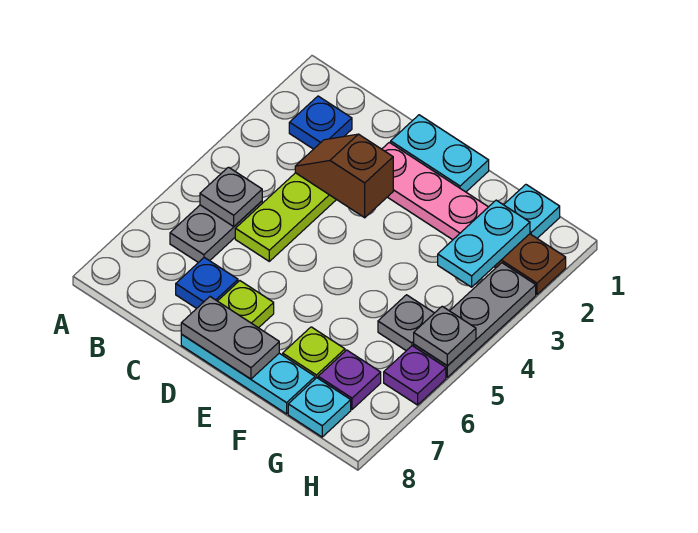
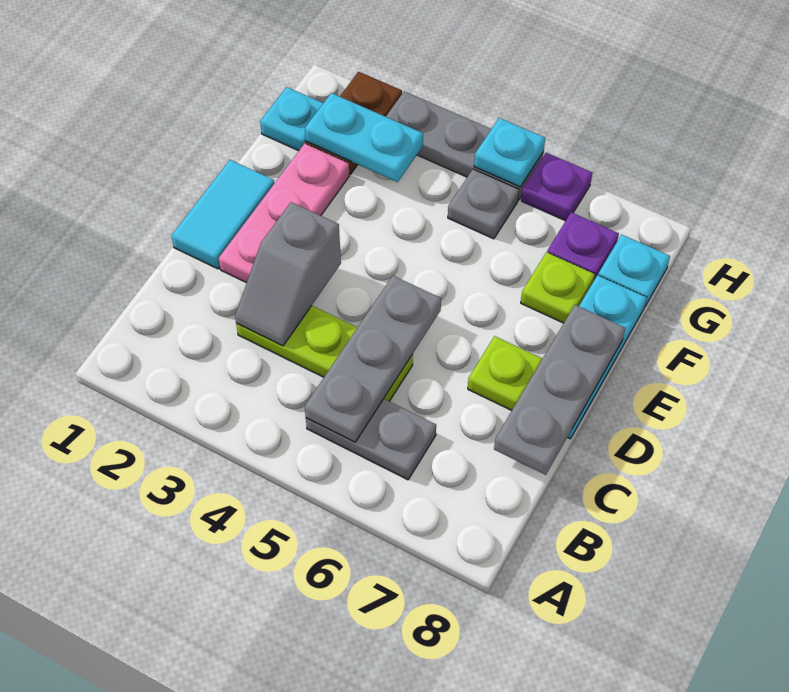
blue 1x1 plate [289,96,352,149] -> none
grey 1x1 plate [200,167,262,226] -> grey 1x3 plate [305,276,441,442]
brown 1x2 slope [295,134,393,218] -> grey 1x2 slope [235,202,341,346]
blue 1x1 plate [176,257,238,308] -> none
cyan 1x2 plate [391,115,489,192] -> cyan 1x2 tile [171,160,274,269]
grey 1x2 plate [181,297,279,379] -> grey 1x3 plate [494,305,625,475]
grey 1x1 plate [414,306,476,366] -> cyan 1x1 plate [474,118,545,187]

